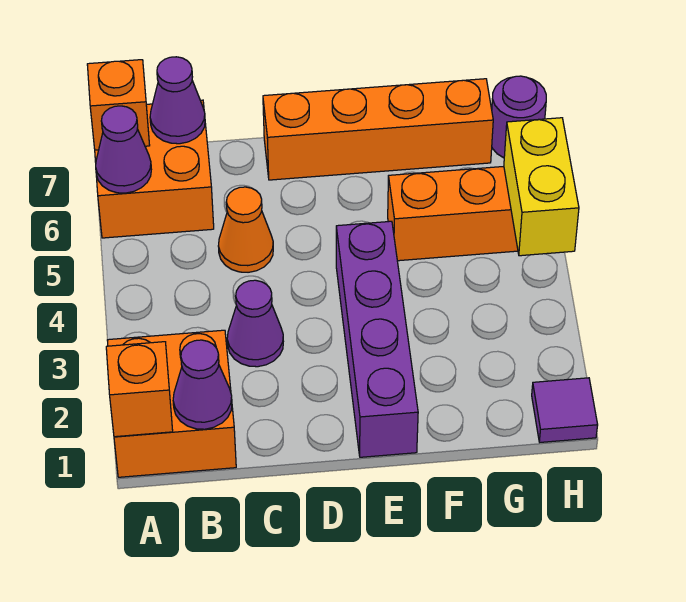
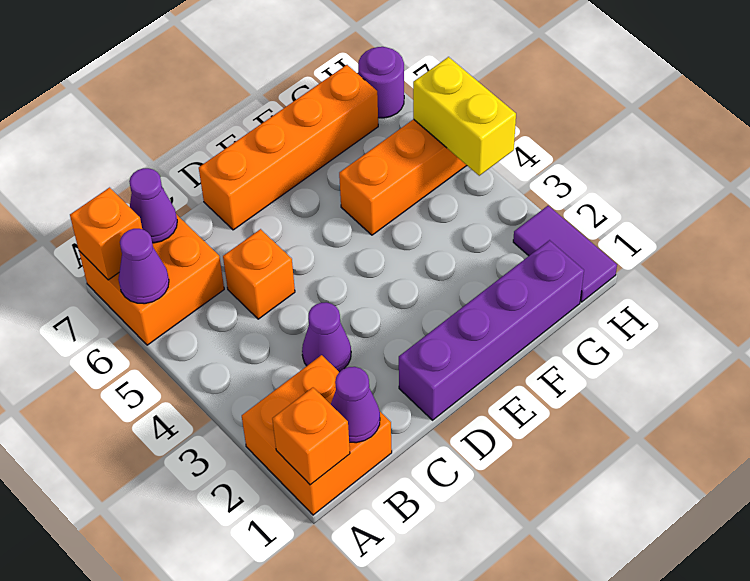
orange 1x1 cone [218,187,273,272] -> orange 1x1 brick [223,229,295,319]
purple 1x4 brick [336,221,418,457] -> purple 1x4 brick turned to [399,240,584,420]
purple 1x1 tile [532,378,598,442] -> purple 1x2 tile [513,206,617,302]

